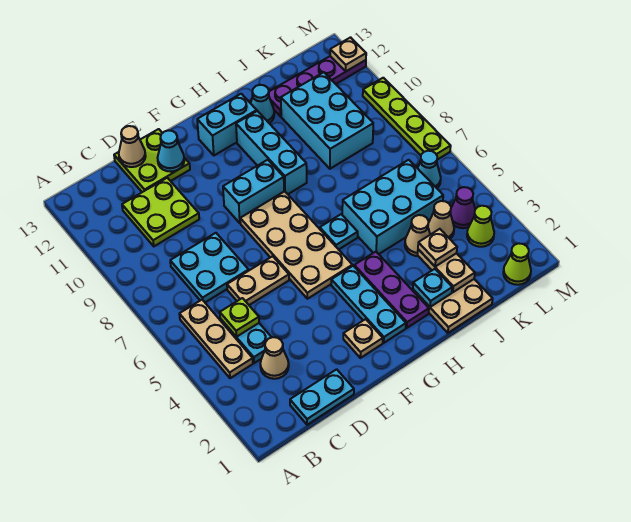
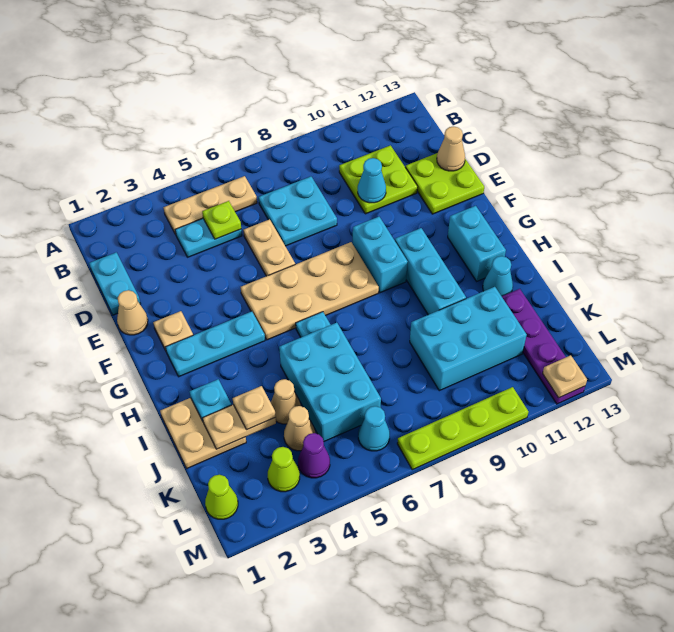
tan 1x1 cone [260,337,289,379] -> tan 1x1 cone moved to [117,290,148,335]
cyan 1x1 cone [158,130,184,172] -> cyan 1x1 cone moved to [358,158,386,203]
purple 1x3 plate [354,252,429,328] -> none
cyan 1x3 brick [236,111,307,194] -> cyan 1x3 brick turned to [395,228,466,315]

